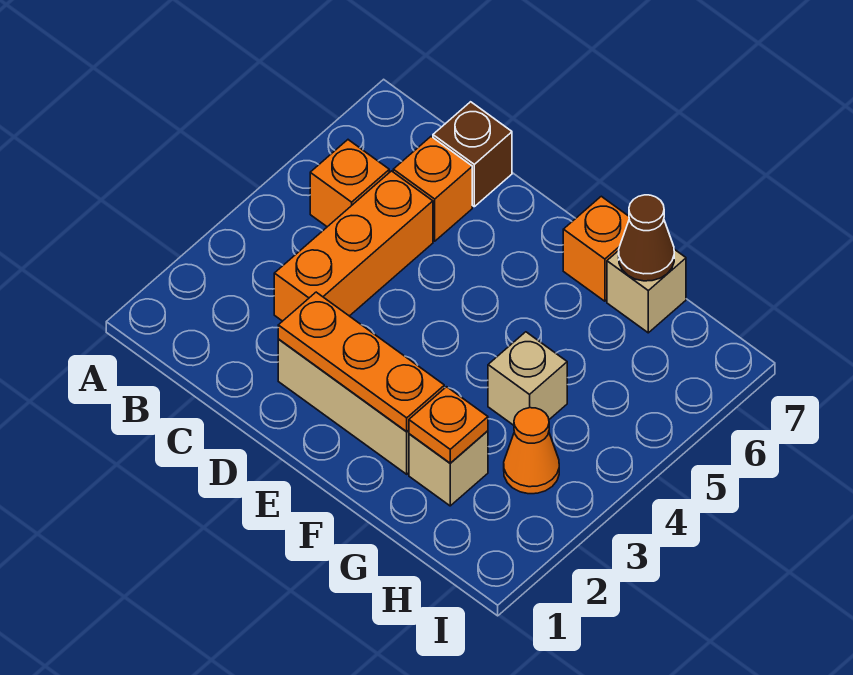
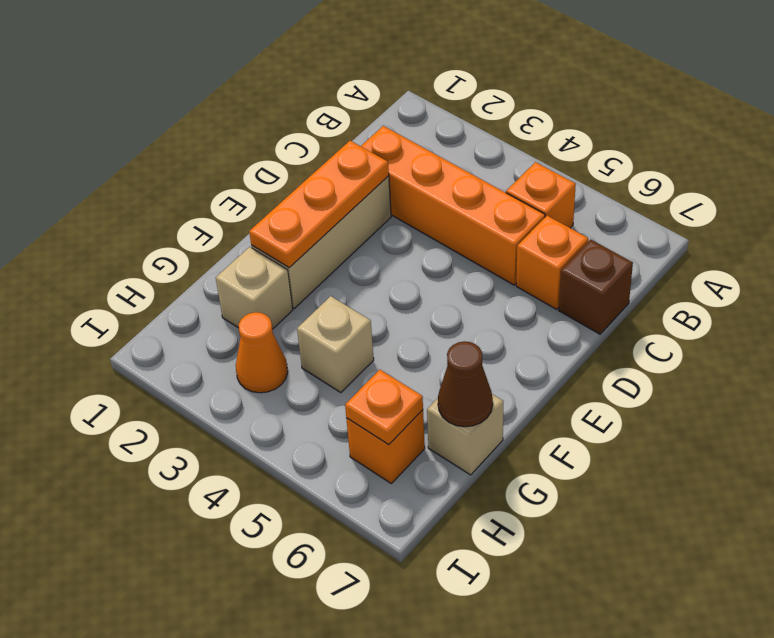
orange 1x3 brick [274,171,433,321] -> orange 1x4 brick [361,126,545,285]
orange 1x1 brick [563,196,629,301] -> orange 1x1 brick moved to [346,410,425,483]
orange 1x1 plate [409,387,488,463] -> orange 1x1 plate moved to [345,370,423,445]

